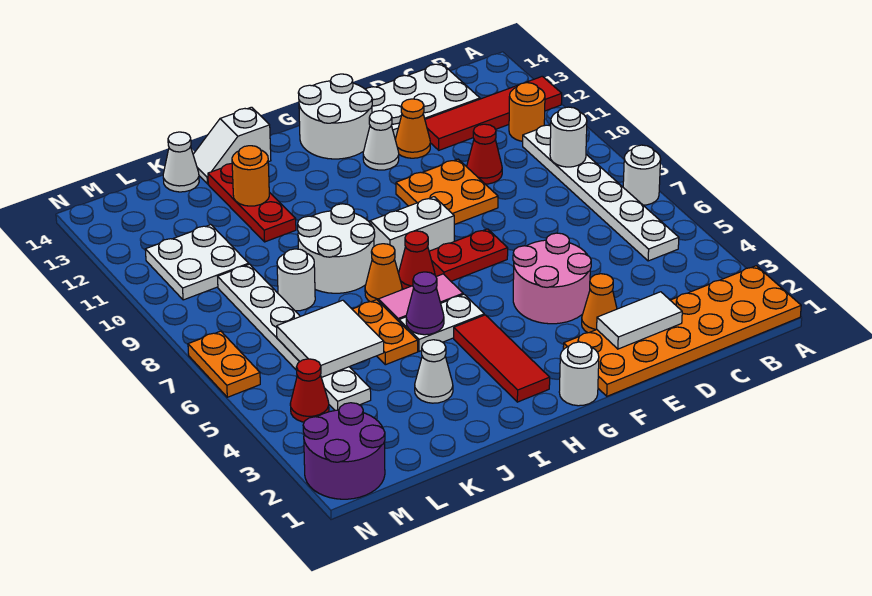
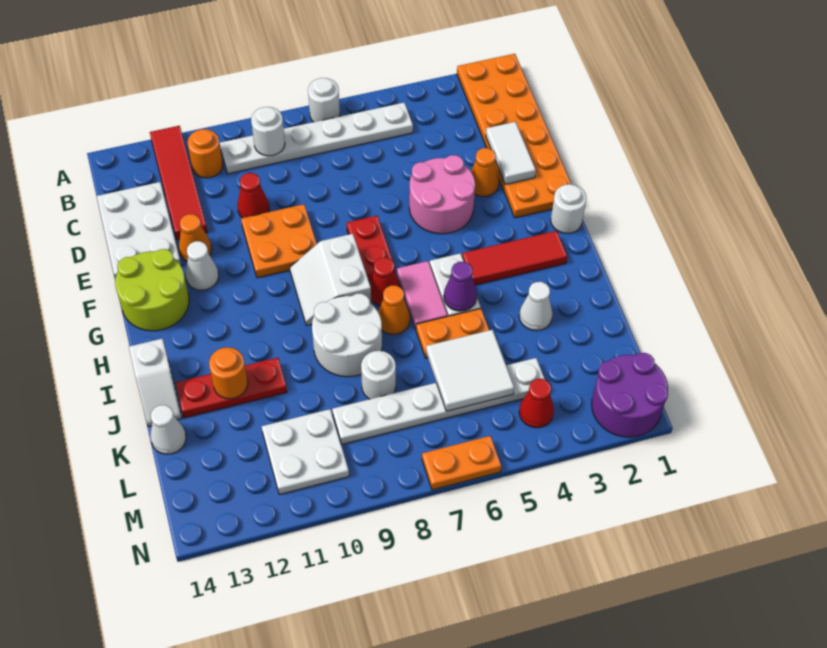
white 2x2 round brick [298,74,372,159] -> lime 2x2 round brick [115,249,189,331]

